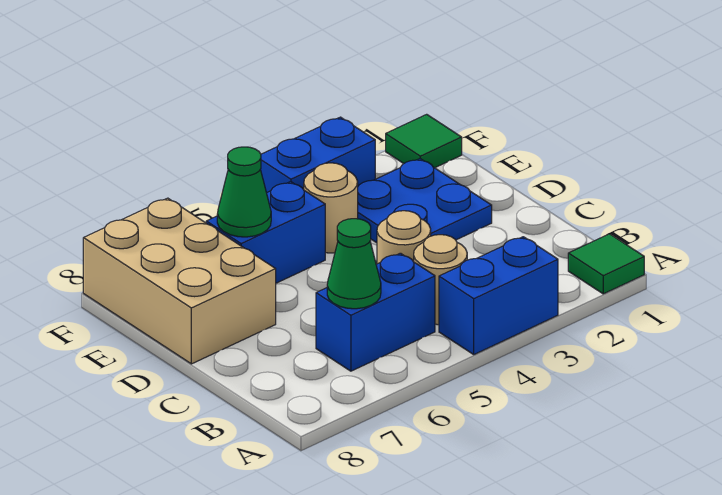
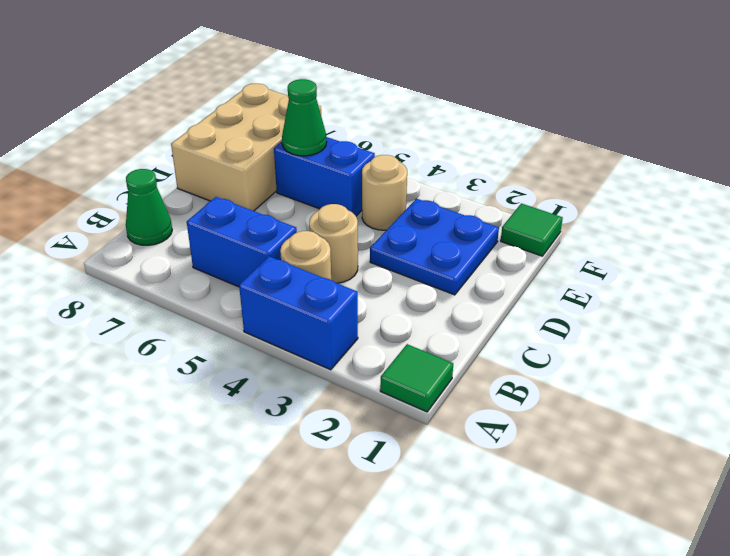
green 1x1 cone [327,219,381,309] -> green 1x1 cone moved to [126,169,172,245]
blue 1x2 brick [260,117,375,193] -> none

